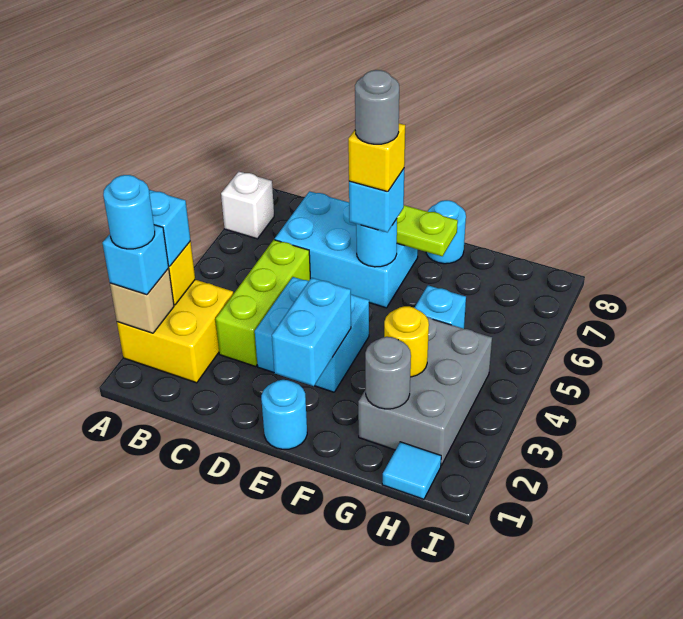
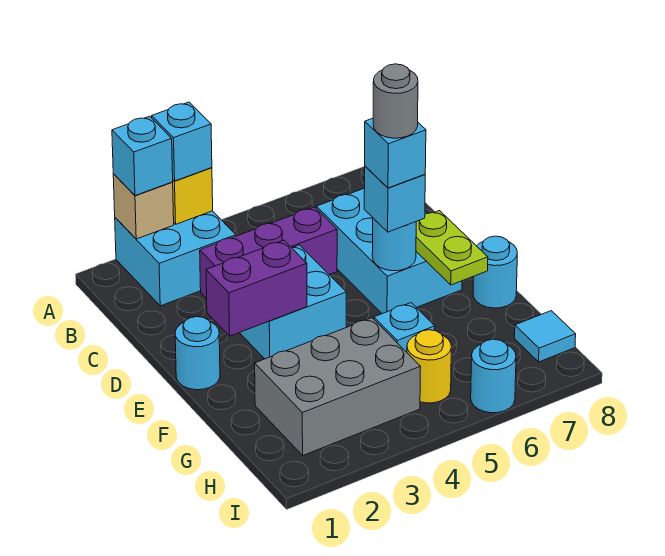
yellow 2x2 brick [117,280,233,383] -> cyan 2x2 brick [115,211,236,306]
cyan 1x1 round brick [103,175,155,249] -> cyan 1x1 round brick moved to [471,339,516,413]
white 1x1 brick [221,172,274,239] -> none
lime 1x3 brick [215,240,310,366] -> purple 1x3 brick [200,207,337,299]
cyan 1x2 brick [272,278,351,386] -> purple 1x2 brick [206,240,307,336]
yellow 1x1 brick [348,123,405,192] -> cyan 1x1 brick [365,118,426,188]
grey 1x1 round brick [365,337,411,409] -> none
yellow 1x1 round brick [384,306,429,377] -> yellow 1x1 round brick moved to [407,330,451,403]
cyan 1x1 tile [382,442,441,499] -> cyan 1x1 tile moved to [515,311,576,362]

